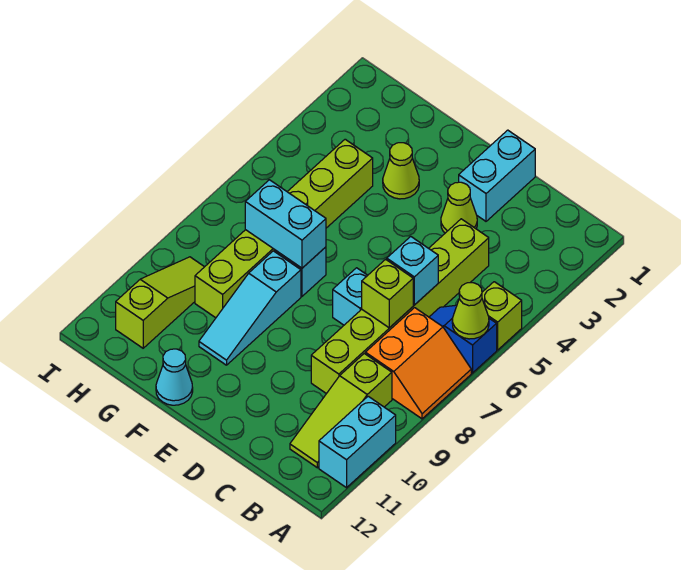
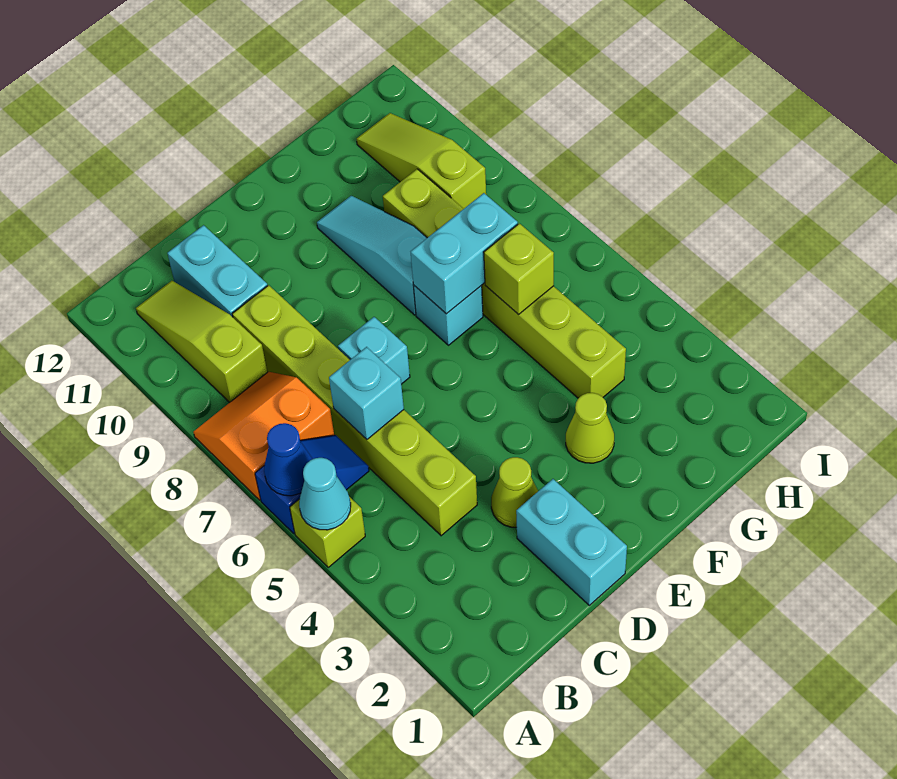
lime 1x1 cone [452,283,489,339] -> blue 1x1 cone [264,423,312,496]
orange 2x2 slope [365,308,471,419] -> orange 2x2 slope turned to [194,372,334,500]
cyan 1x2 brick [319,396,396,488] -> cyan 1x2 brick moved to [167,225,267,317]
lime 1x1 brick [362,259,413,328] -> lime 1x1 brick moved to [484,223,554,314]
cyan 1x1 cone [156,349,193,405] -> cyan 1x1 cone moved to [299,458,351,530]
lime 1x3 slope [116,257,204,348] -> lime 1x3 slope turned to [357,113,486,209]

